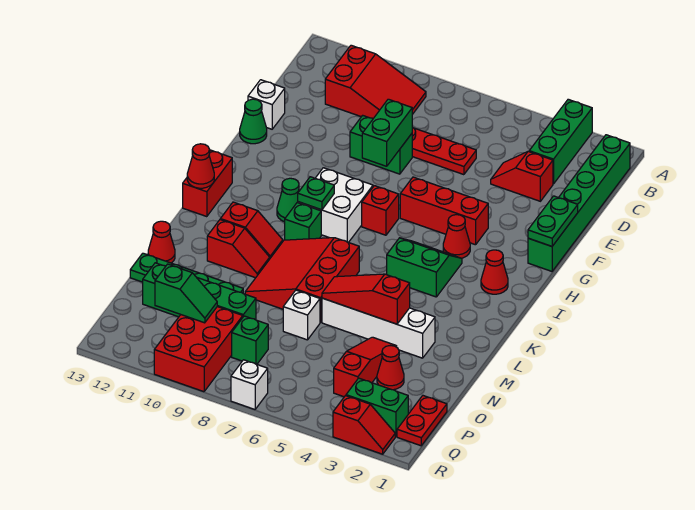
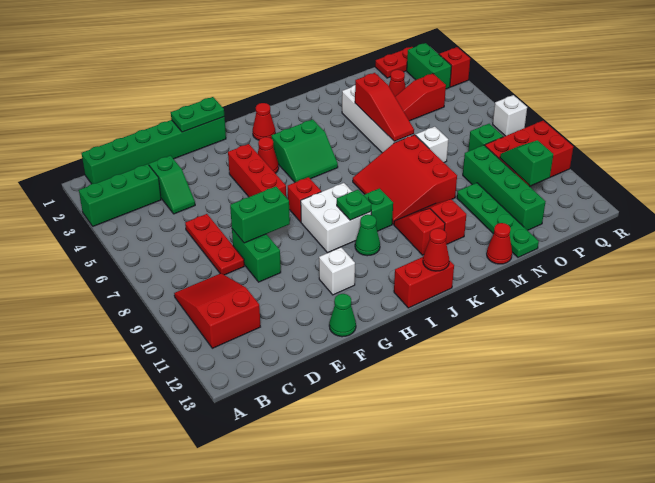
red 1x2 slope [491,151,553,201] -> green 1x2 slope [149,155,195,214]
white 1x1 brick [248,80,285,129] -> white 1x1 brick moved to [319,247,355,295]
green 2x2 slope [387,238,462,297] -> green 2x2 slope turned to [271,119,338,182]
red 3x3 slope [245,238,359,322] -> red 3x3 slope turned to [353,135,457,224]

